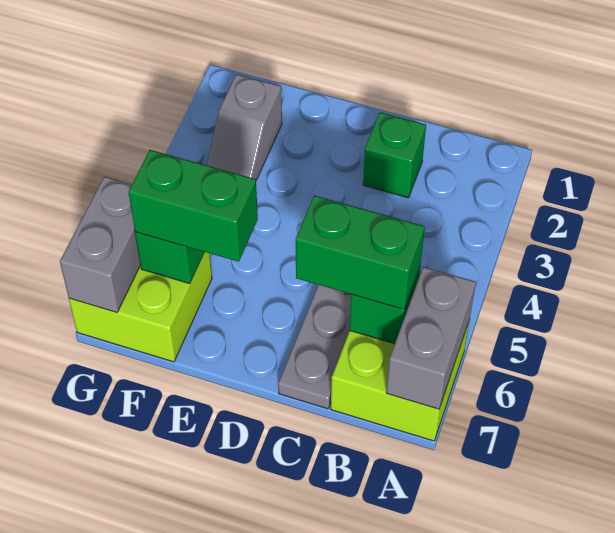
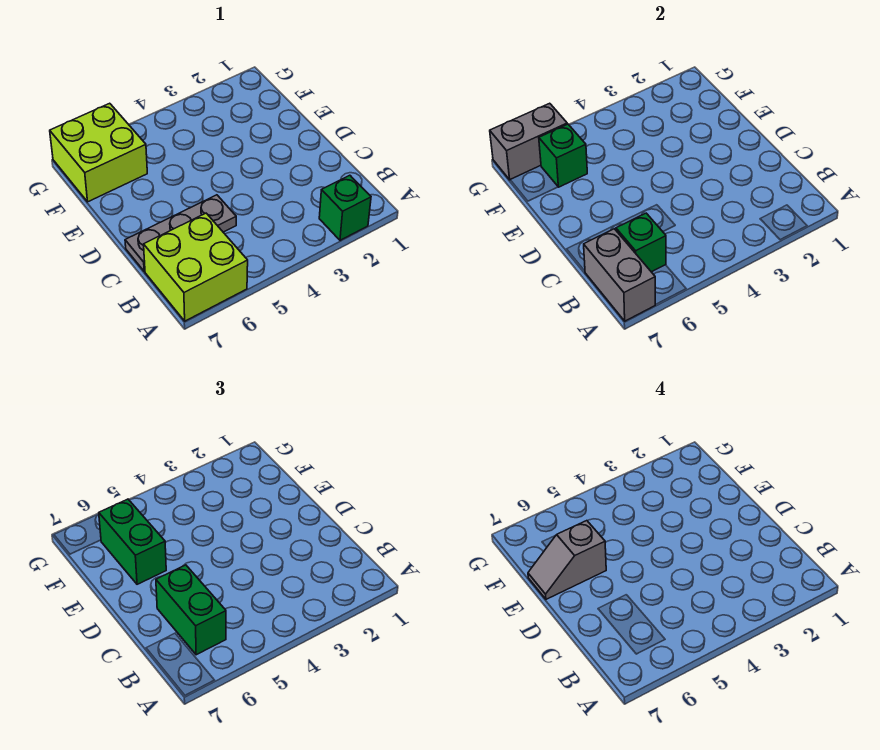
grey 1x2 brick [386,267,476,409] -> grey 1x2 brick turned to [584,229,655,321]
green 1x1 brick [363,112,426,198] -> green 1x1 brick moved to [319,175,371,240]
grey 1x2 slope [207,74,282,180] -> grey 1x2 slope moved to [528,521,606,599]

